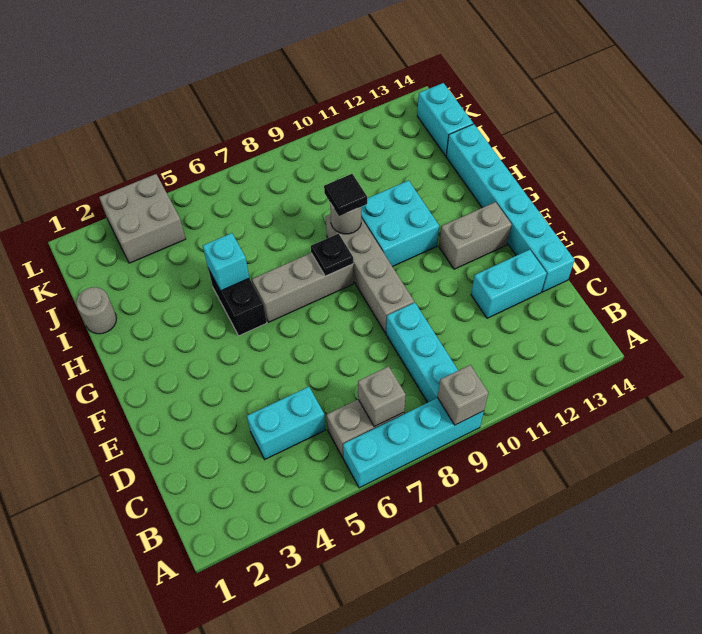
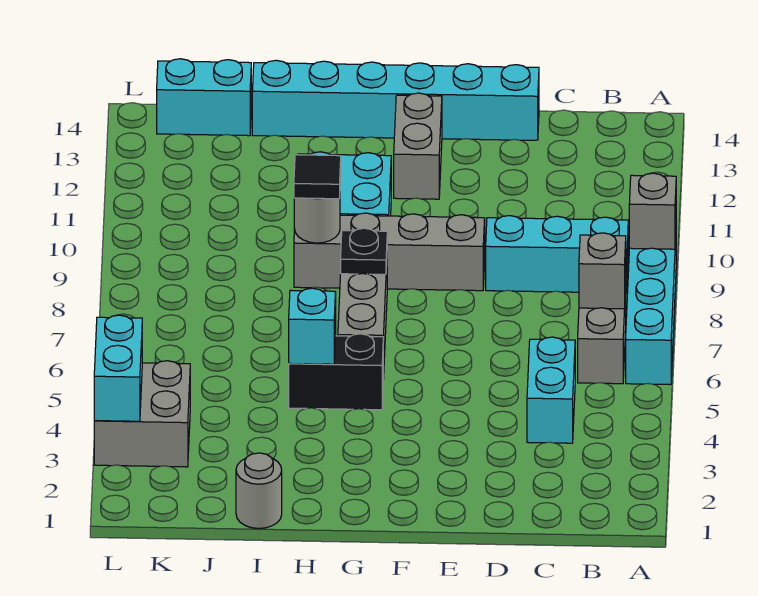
cyan 1x2 brick [471,250,547,318] -> cyan 1x2 brick moved to [94,315,142,421]

